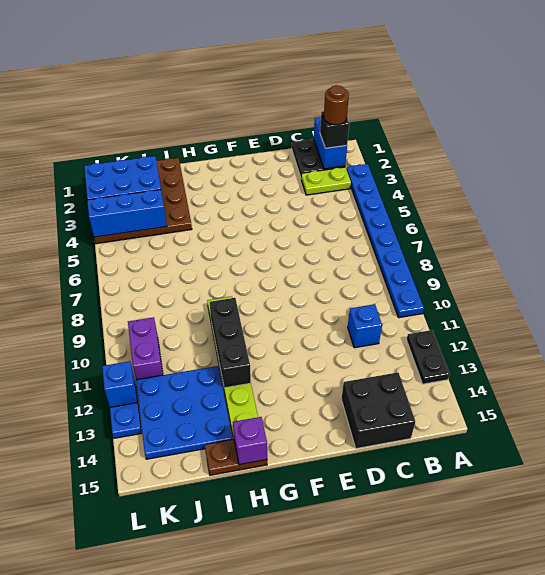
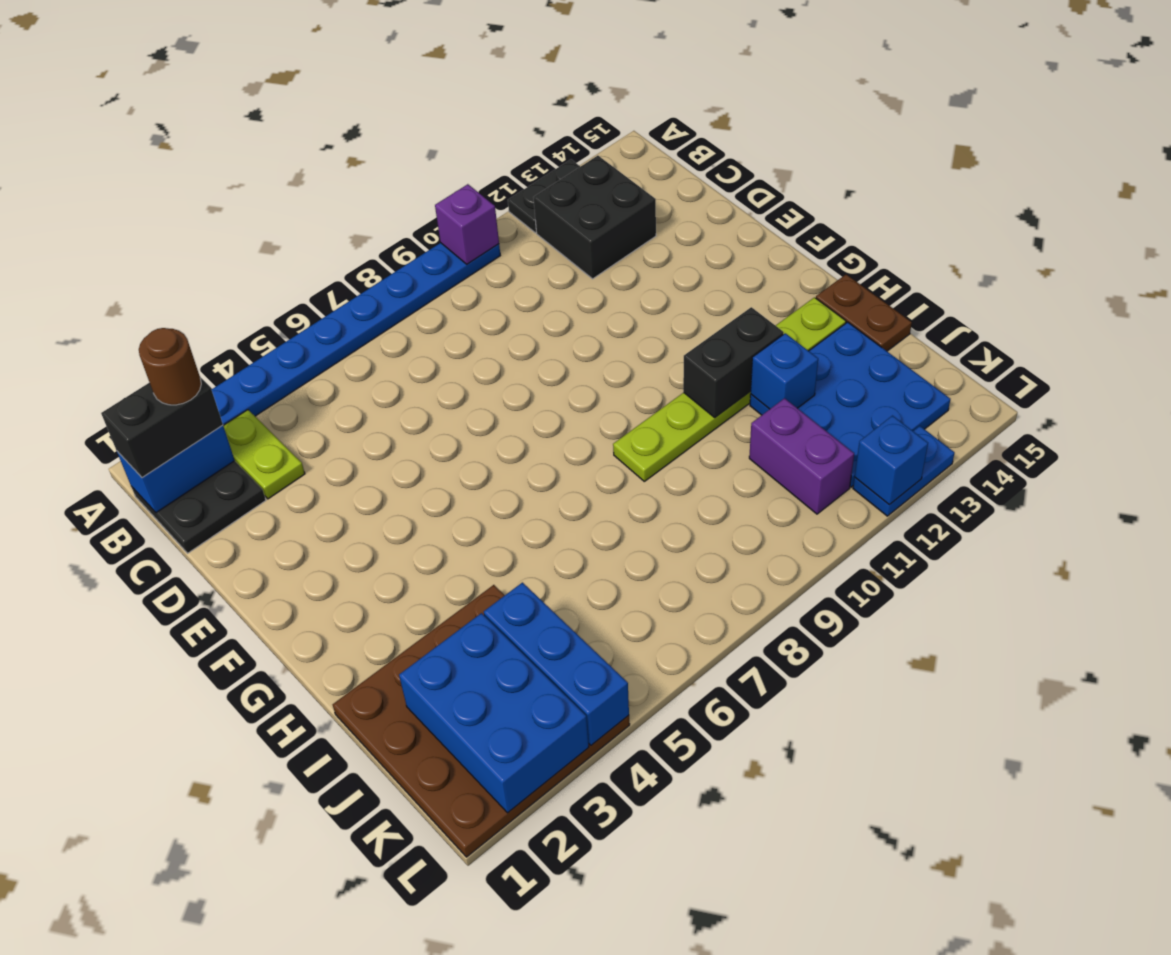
black 1x1 brick [320,111,349,148] -> black 1x2 brick [101,377,223,477]
blue 1x1 brick [348,304,382,348] -> blue 1x1 brick moved to [750,333,818,409]
black 2x2 brick [341,373,415,449] -> black 2x2 brick moved to [533,156,656,279]
black 1x3 brick [210,298,251,388] -> black 1x2 brick [683,307,784,417]
purple 1x1 brick [233,417,267,465] -> purple 1x1 brick moved to [435,184,499,264]
purple 1x2 brick [128,317,163,380] -> purple 1x2 brick turned to [749,398,854,514]

